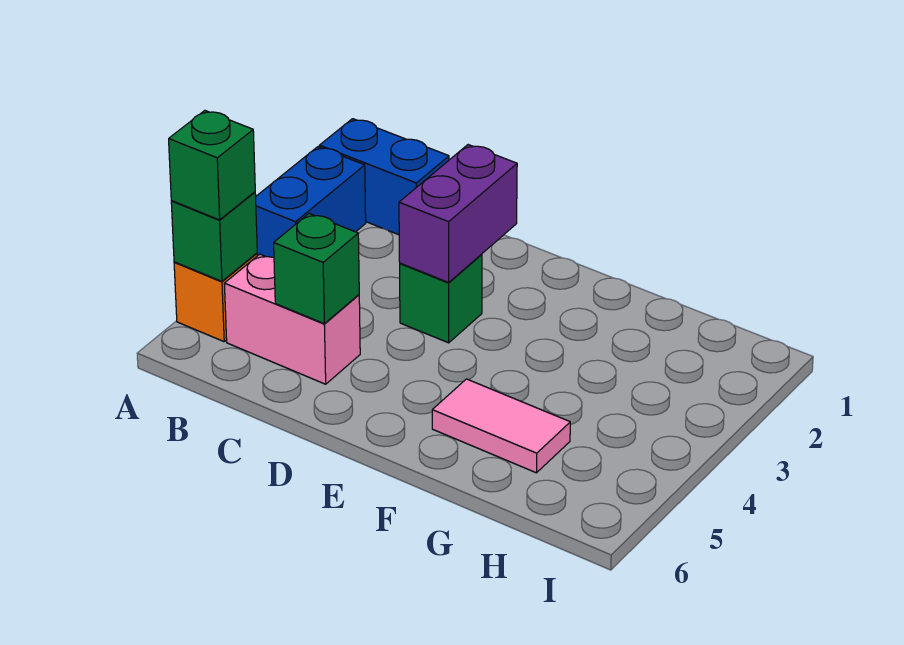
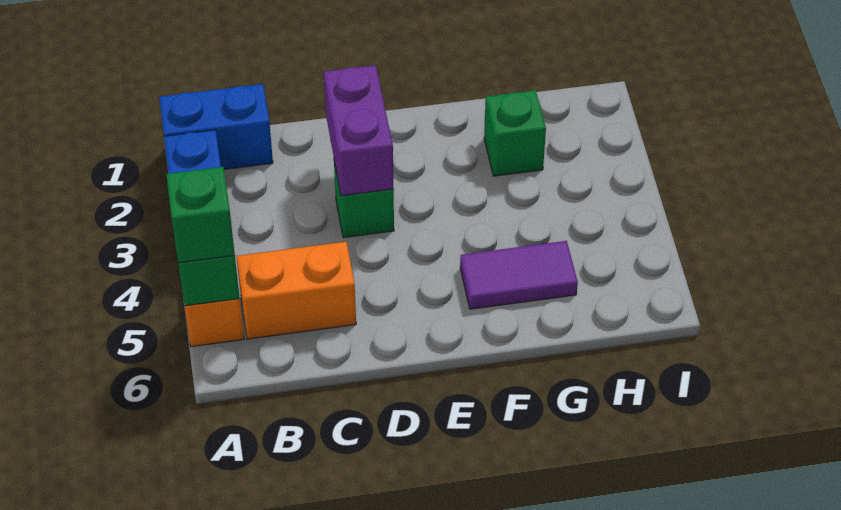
pink 1x2 brick [224,254,360,384] -> orange 1x2 brick [236,242,356,339]
green 1x1 brick [274,214,359,323] -> green 1x1 brick moved to [484,90,546,176]
pink 1x2 tile [432,379,570,473] -> purple 1x2 tile [460,241,578,309]

